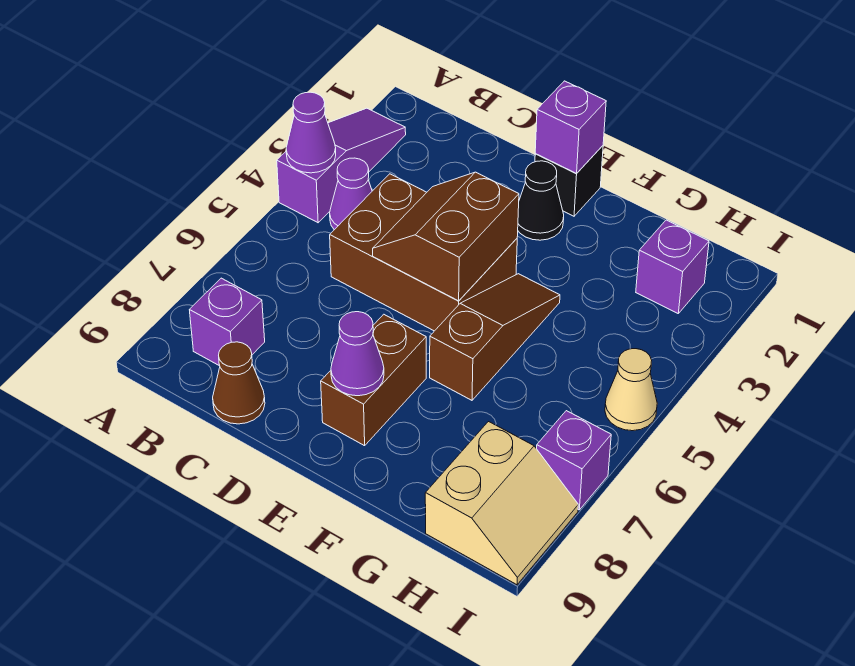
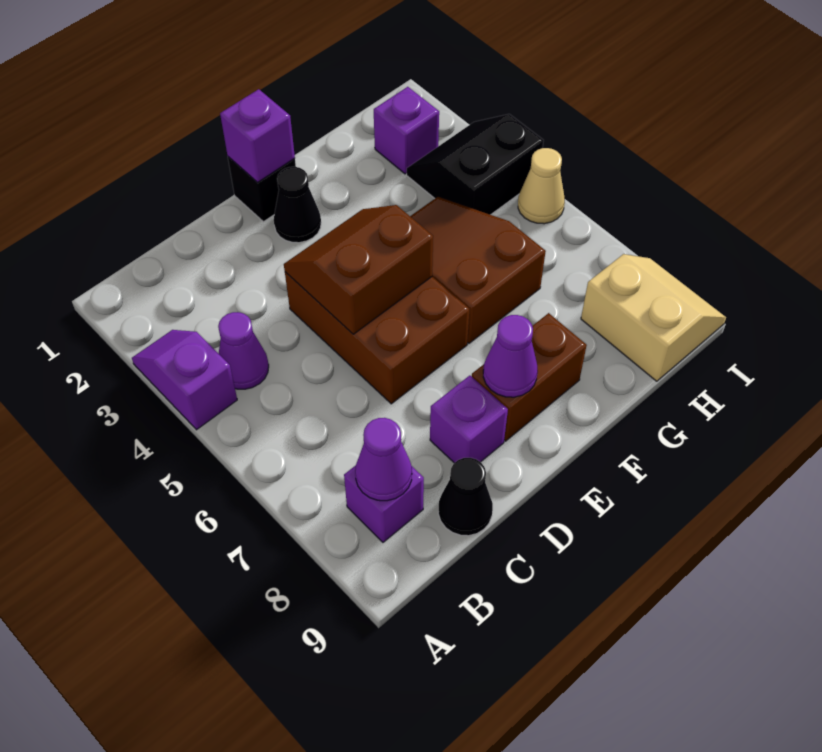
purple 1x3 slope [277,108,406,223] -> purple 1x2 slope [132,330,237,430]
purple 1x1 cone [286,92,336,173] -> purple 1x1 cone moved to [355,418,412,501]
brown 2x3 brick [330,174,517,331] -> brown 2x3 brick turned to [285,272,469,404]
brown 1x1 cone [213,342,265,424] -> black 1x1 cone [438,458,493,536]
brown 2x2 slope [373,172,519,301] -> brown 2x2 slope turned to [284,205,433,334]
brown 1x2 brick [321,314,426,446] -> brown 1x2 brick turned to [472,313,587,441]
brown 1x3 slope [430,274,560,400] -> brown 2x3 slope [410,197,546,343]
none -> black 2x2 slope [407,114,544,215]
purple 1x1 brick [537,411,611,510] -> purple 1x1 brick moved to [430,376,508,463]

